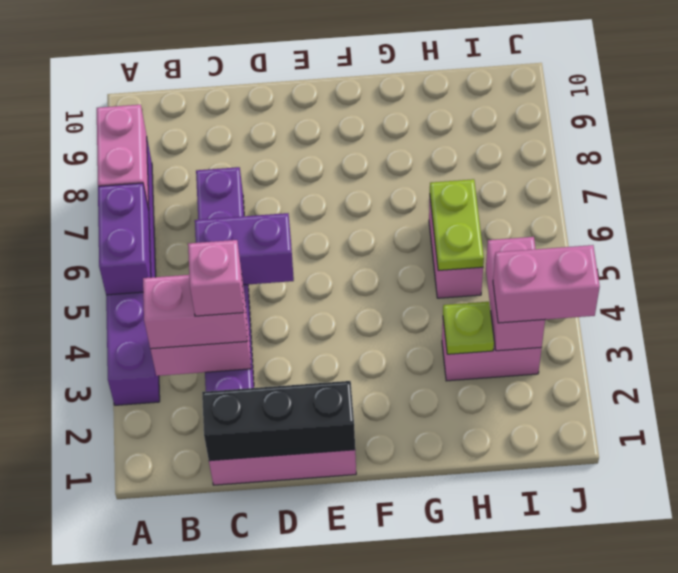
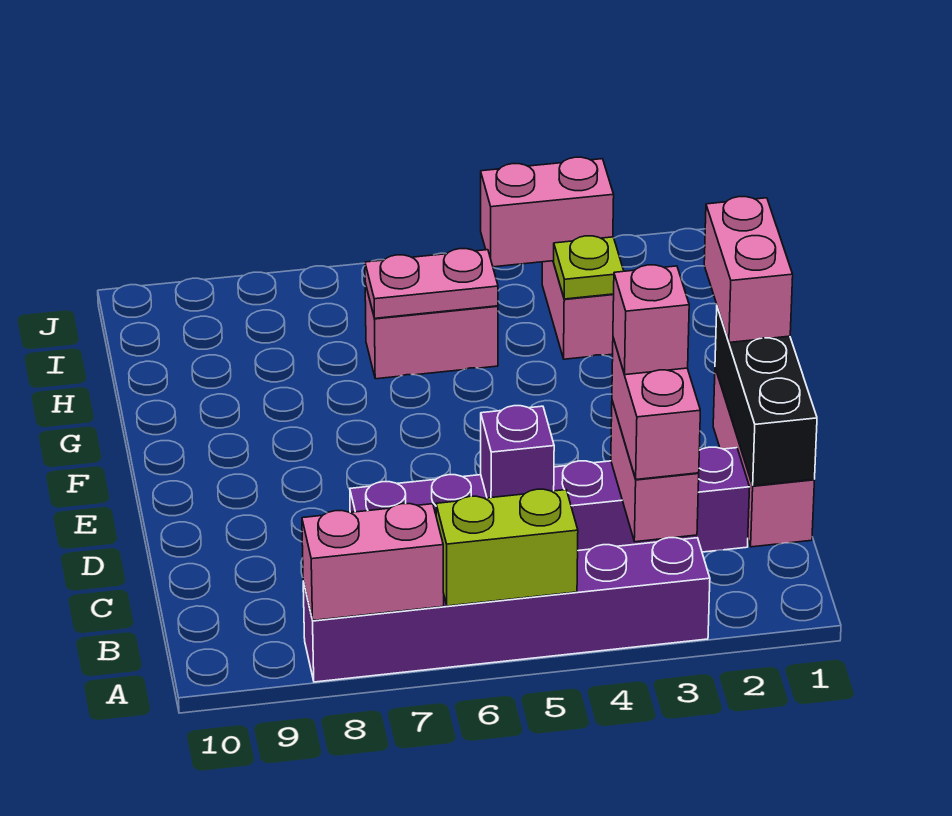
purple 1x2 brick [98,183,151,295] -> lime 1x2 brick [436,489,578,606]
purple 1x2 brick [195,213,294,285] -> purple 1x1 brick [481,406,554,498]
lime 1x2 plate [430,179,484,271] -> pink 1x2 plate [365,249,498,318]
pink 1x2 brick [493,245,600,323] -> pink 1x2 brick moved to [704,197,793,342]

